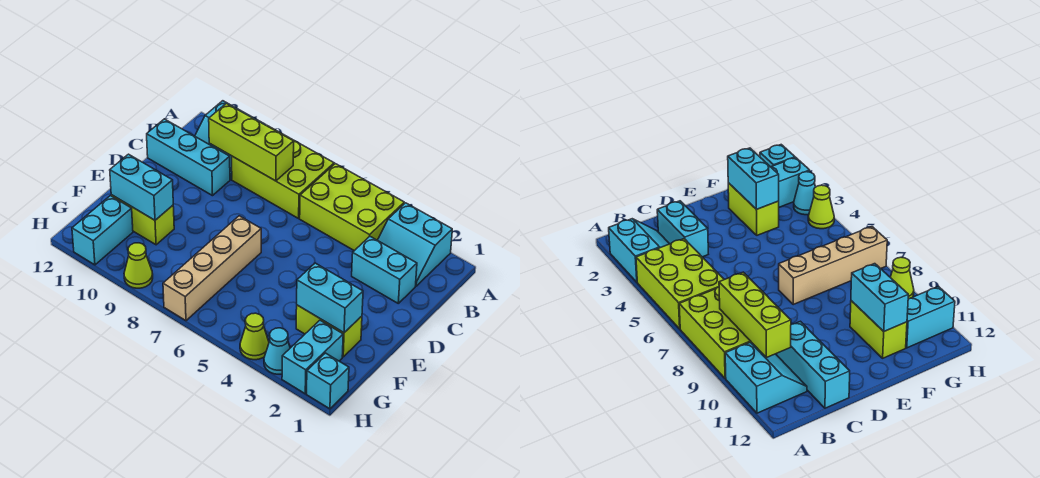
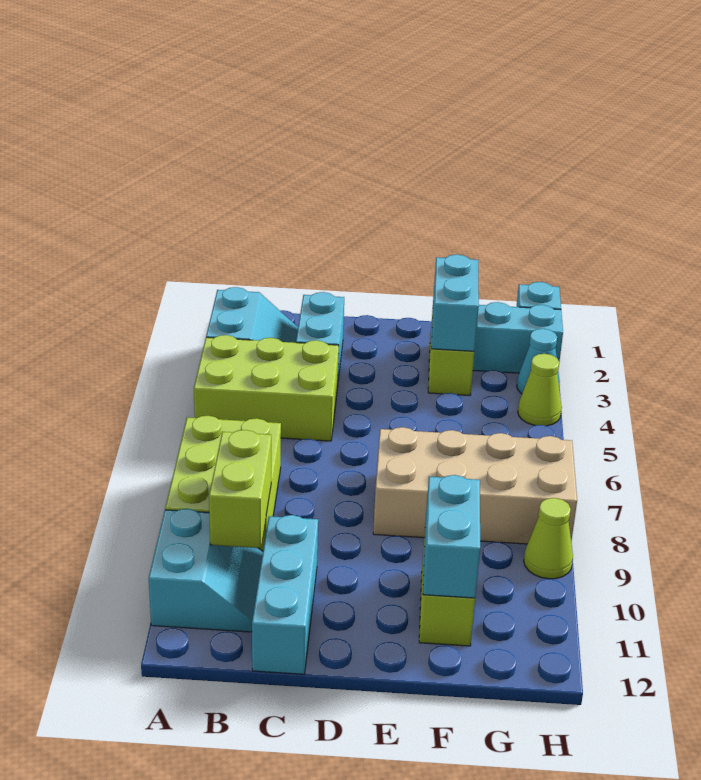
lime 2x3 brick [300,164,404,251] -> lime 2x3 brick turned to [194,335,339,441]
lime 1x3 brick [209,104,294,181] -> lime 1x2 brick [209,430,271,548]
tan 1x4 brick [163,216,261,321] -> tan 2x4 brick [373,427,577,544]
cyan 1x2 brick [72,196,133,265] -> none

